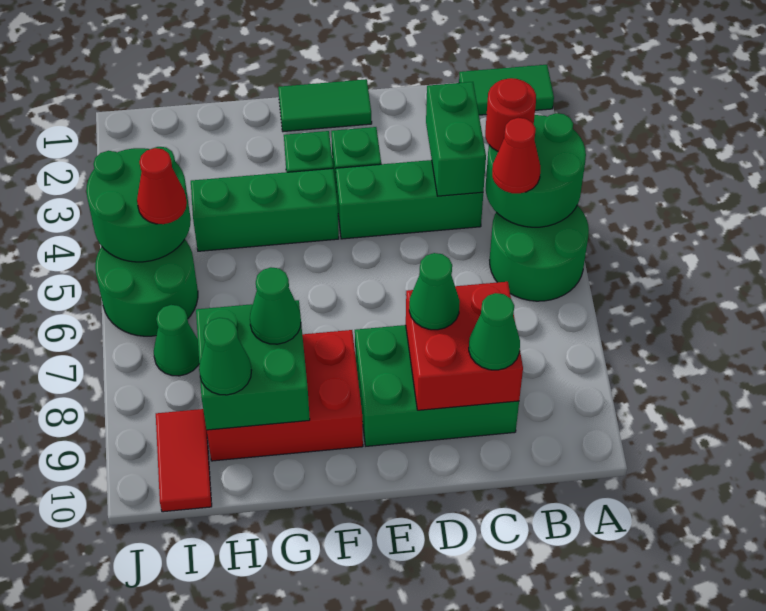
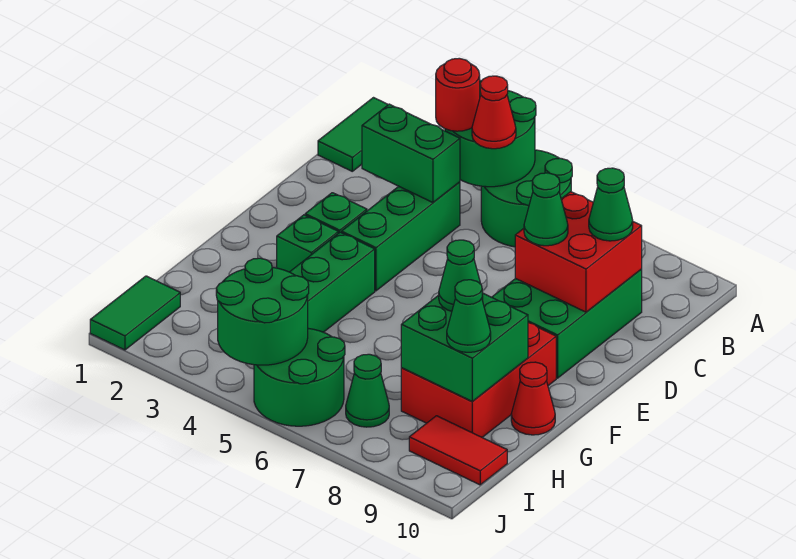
green 1x2 tile [278,79,372,132] -> green 1x2 tile moved to [90,276,180,350]
red 1x1 cone [137,148,187,224] -> red 1x1 cone moved to [511,362,555,435]

